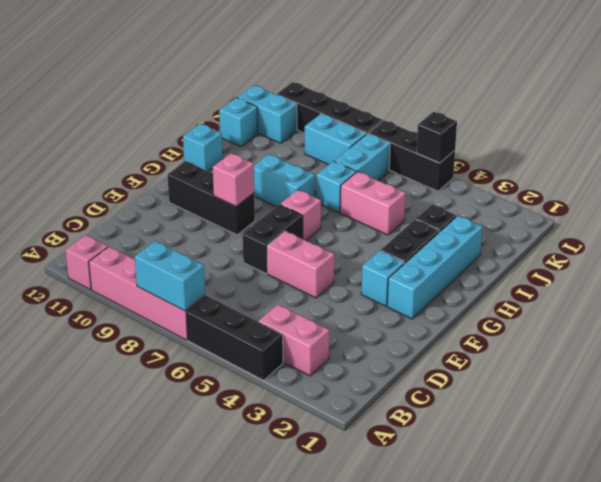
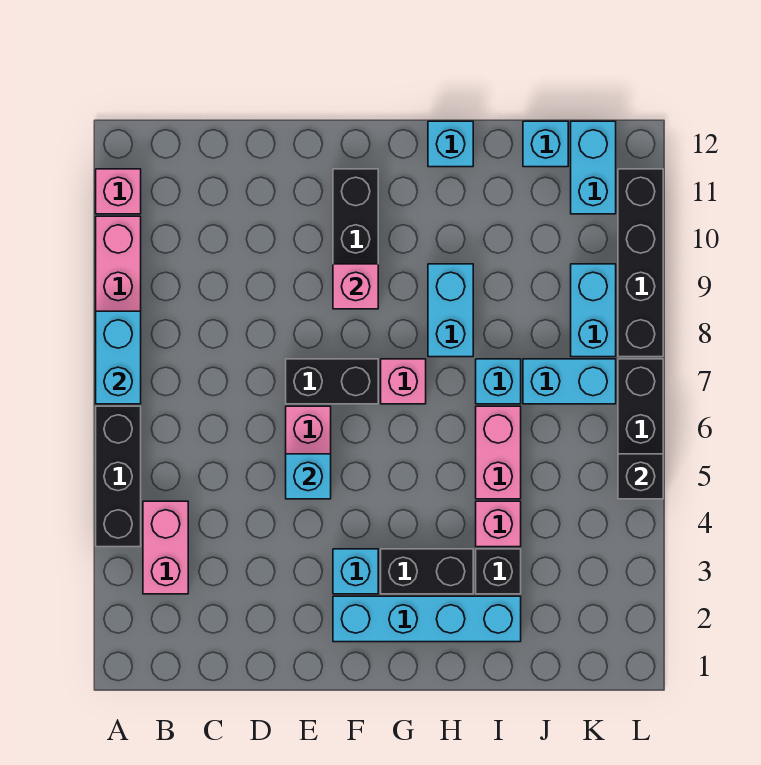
none -> cyan 1x1 brick [286,454,331,499]
none -> pink 1x1 brick [476,501,521,547]

